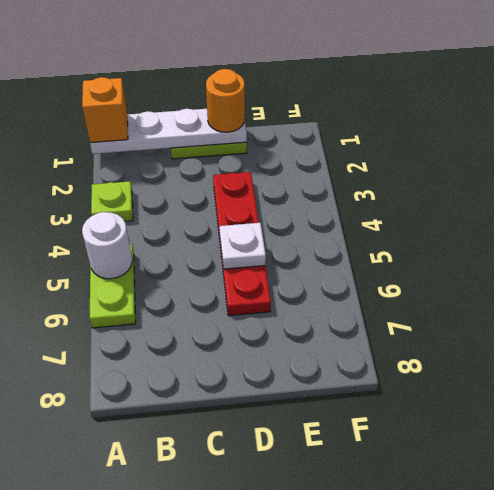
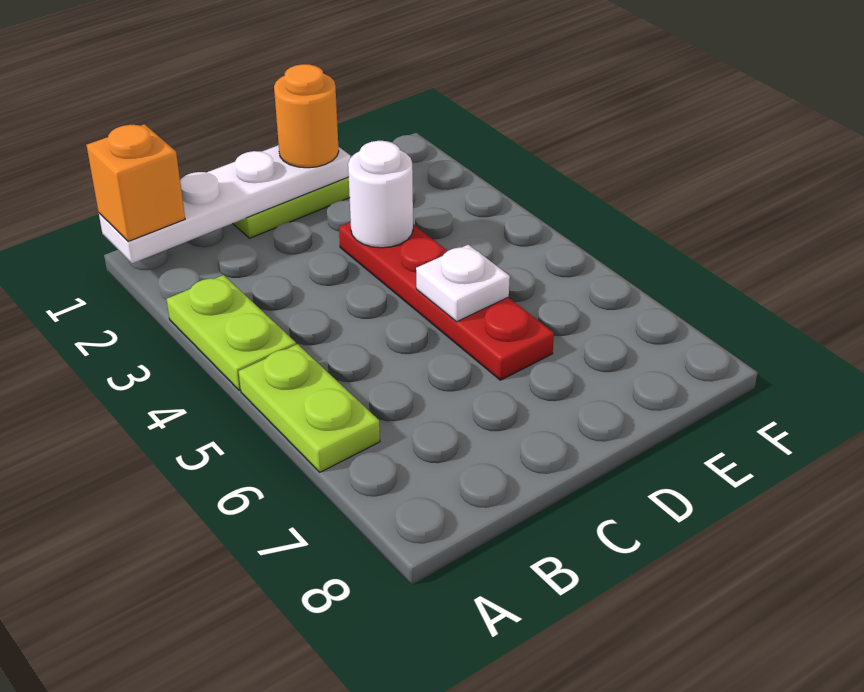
lime 1x1 plate [91,181,133,221] -> lime 1x2 plate [167,275,296,390]
white 1x1 round brick [82,212,132,279] -> white 1x1 round brick moved to [348,141,413,248]

